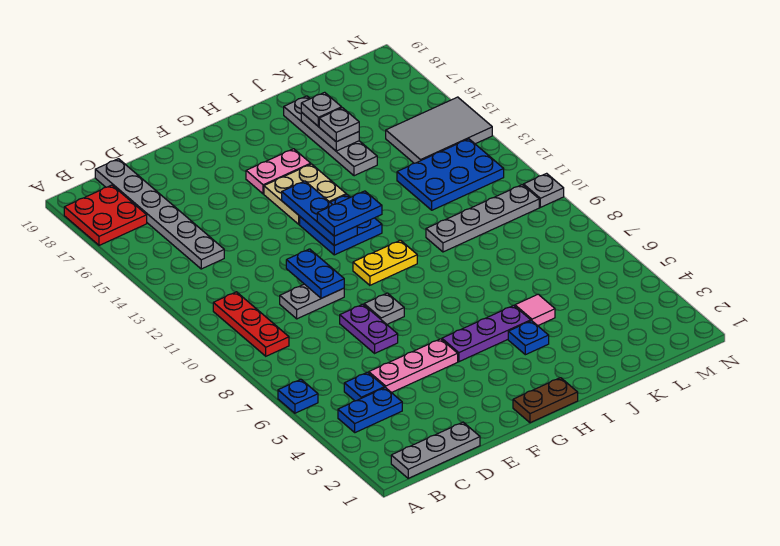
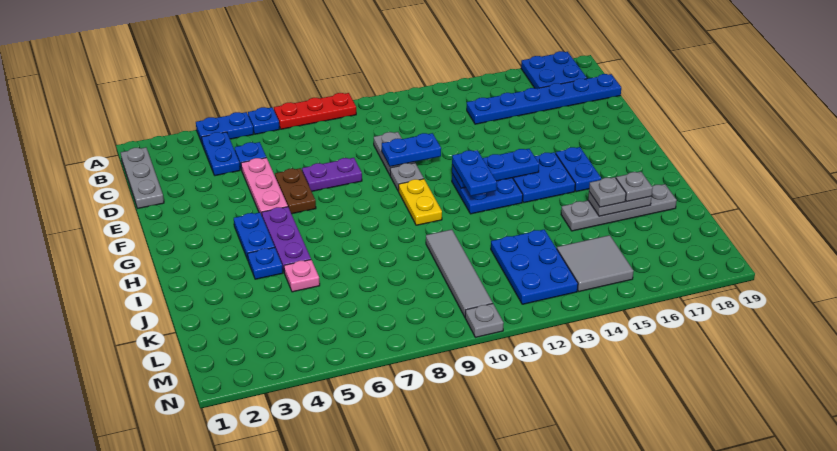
none -> blue 1x2 plate [196,112,253,143]
red 2x2 plate [64,185,147,245] -> blue 2x2 plate [521,51,587,89]
red 1x3 plate [213,292,289,356] -> red 1x3 plate moved to [274,93,356,129]
grey 1x6 plate [95,159,224,269] -> blue 1x6 plate [467,74,621,124]
grey 1x1 plate [364,293,404,324] -> grey 1x1 plate moved to [390,163,424,191]
brown 1x2 plate [513,378,578,423] -> brown 1x2 plate moved to [275,168,316,214]
none -> blue 1x2 plate [234,212,274,260]
tan 2x2 plate [264,164,346,224] -> blue 2x2 plate [513,152,575,203]
pink 1x2 plate [246,149,311,194] -> blue 1x2 plate [556,147,601,192]
pink 1x1 tile [515,294,555,326] -> pink 1x1 plate [284,260,320,292]
grey 1x4 plate [426,185,539,252] -> grey 1x4 tile [426,230,493,317]
grey 2x3 tile [386,97,492,163] -> grey 2x2 tile [557,235,634,292]

